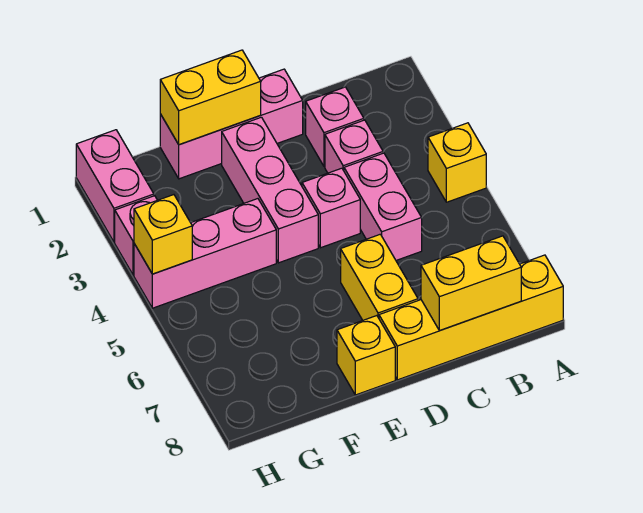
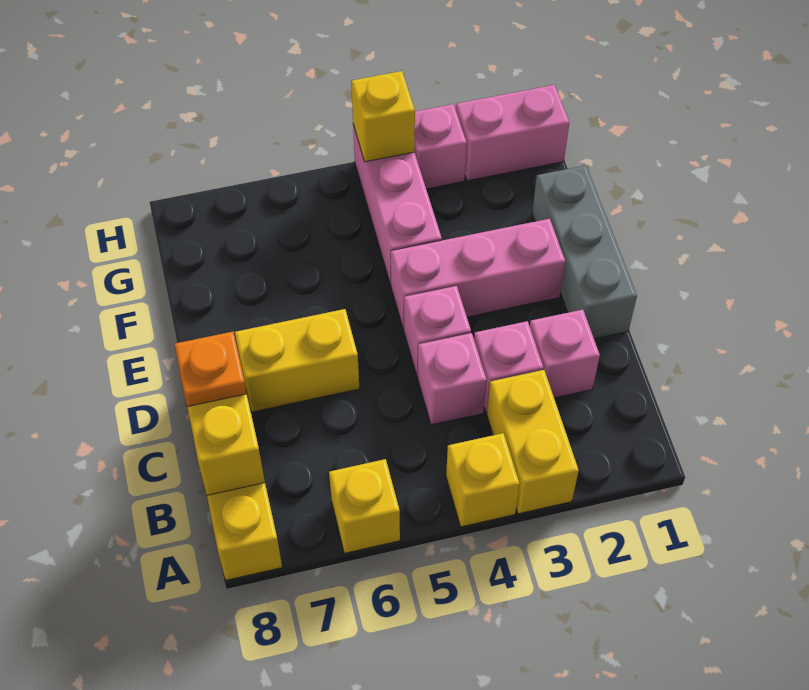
pink 1x2 brick [344,153,422,260] -> pink 1x1 brick [418,333,487,425]
none -> orange 1x1 plate [174,332,247,407]
pink 1x3 brick [160,69,303,179] -> grey 1x3 brick [532,165,637,339]
yellow 1x2 brick [160,50,261,145] -> yellow 1x2 brick moved to [487,370,579,514]
yellow 1x1 brick [337,316,395,395] -> yellow 1x1 brick moved to [329,459,400,553]

